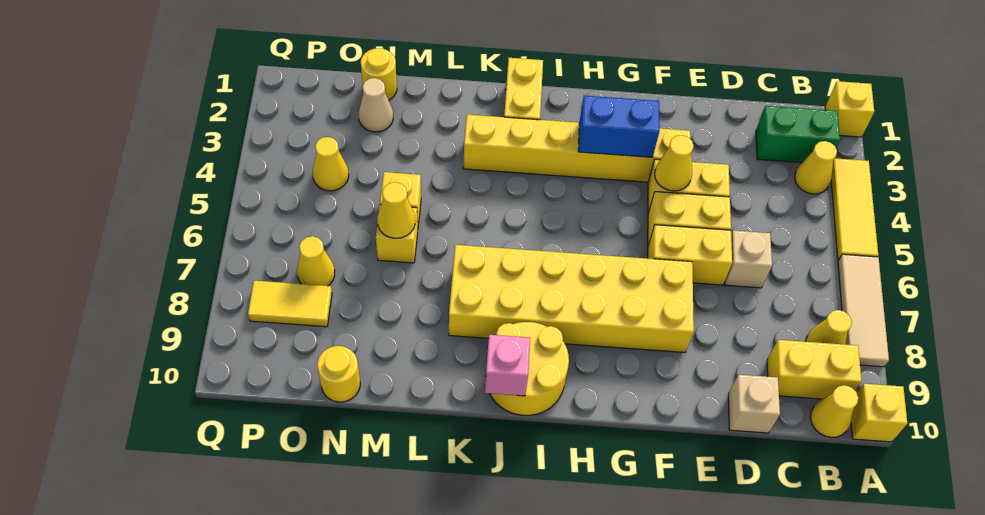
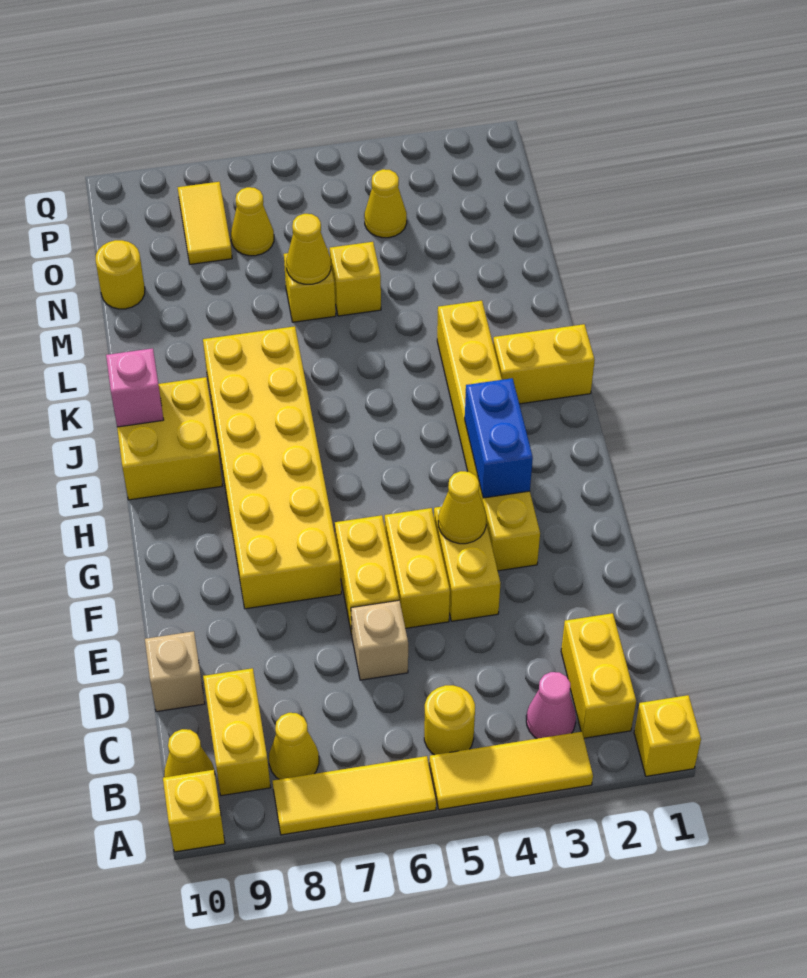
tan 1x3 tile [838,254,889,367] -> yellow 1x3 tile [273,756,436,835]
green 1x2 brick [756,106,840,163] -> yellow 1x2 brick [561,613,636,738]
yellow 1x1 cone [795,141,837,194] -> pink 1x1 cone [526,672,576,739]
yellow 2x2 round brick [489,322,569,415] -> yellow 2x2 brick [117,377,222,500]
yellow 1x1 round brick [361,48,397,100] -> yellow 1x1 round brick moved to [424,685,475,755]
tan 1x1 cone [359,78,393,132] -> none

